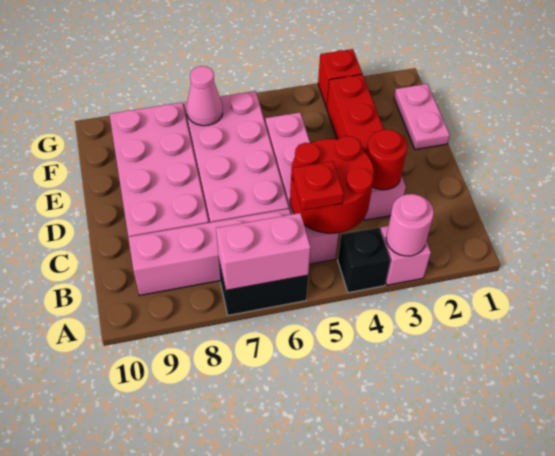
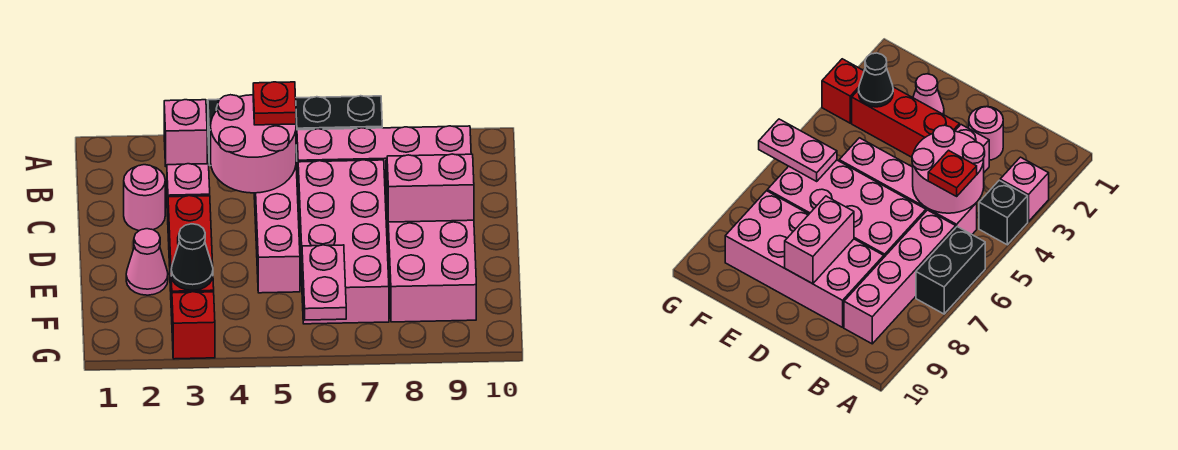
pink 1x1 round brick [386,194,434,256] -> pink 1x1 round brick moved to [124,165,165,231]
pink 1x2 brick [216,213,311,290] -> pink 1x2 brick moved to [387,154,474,222]
red 2x2 round brick [290,136,374,233] -> pink 2x2 round brick [211,95,296,193]
red 1x1 round brick [366,129,407,190] -> none
pink 1x2 plate [394,84,450,150] -> pink 1x2 plate moved to [302,245,346,320]
none -> black 1x1 cone [171,224,213,290]
pink 1x1 cone [187,66,223,126] -> pink 1x1 cone moved to [126,229,168,295]

